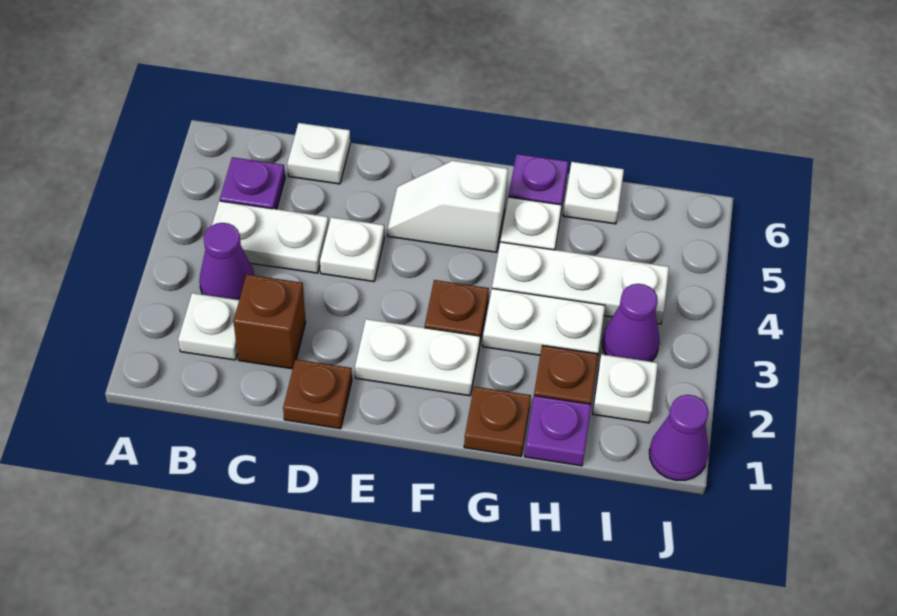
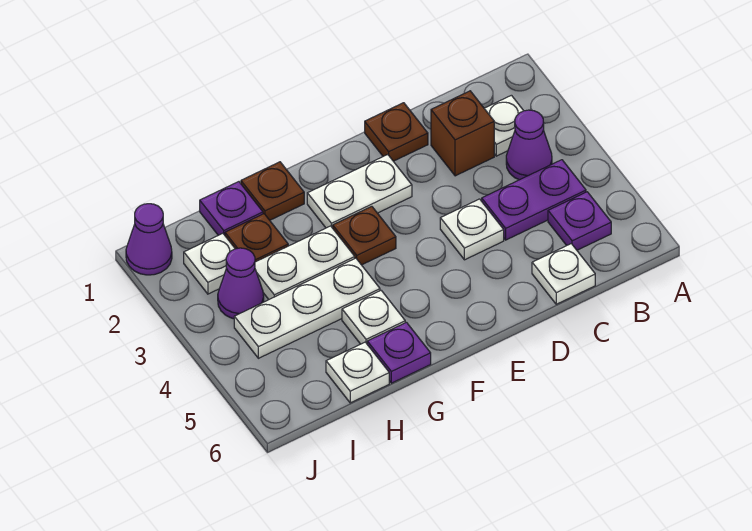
white 1x2 plate [212,201,329,273] -> purple 1x2 plate [482,160,586,240]
white 1x2 slope [388,161,508,252] -> none

